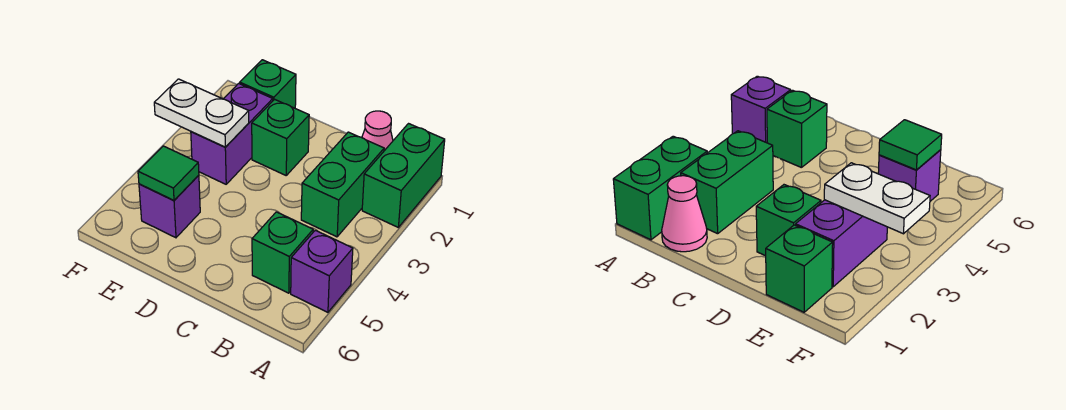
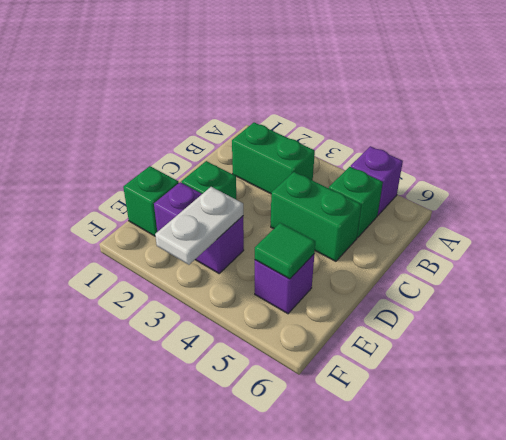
green 1x2 brick [362,124,445,227] -> green 1x2 brick moved to [271,172,361,261]
pink 1x1 cone [362,111,393,151] -> none

